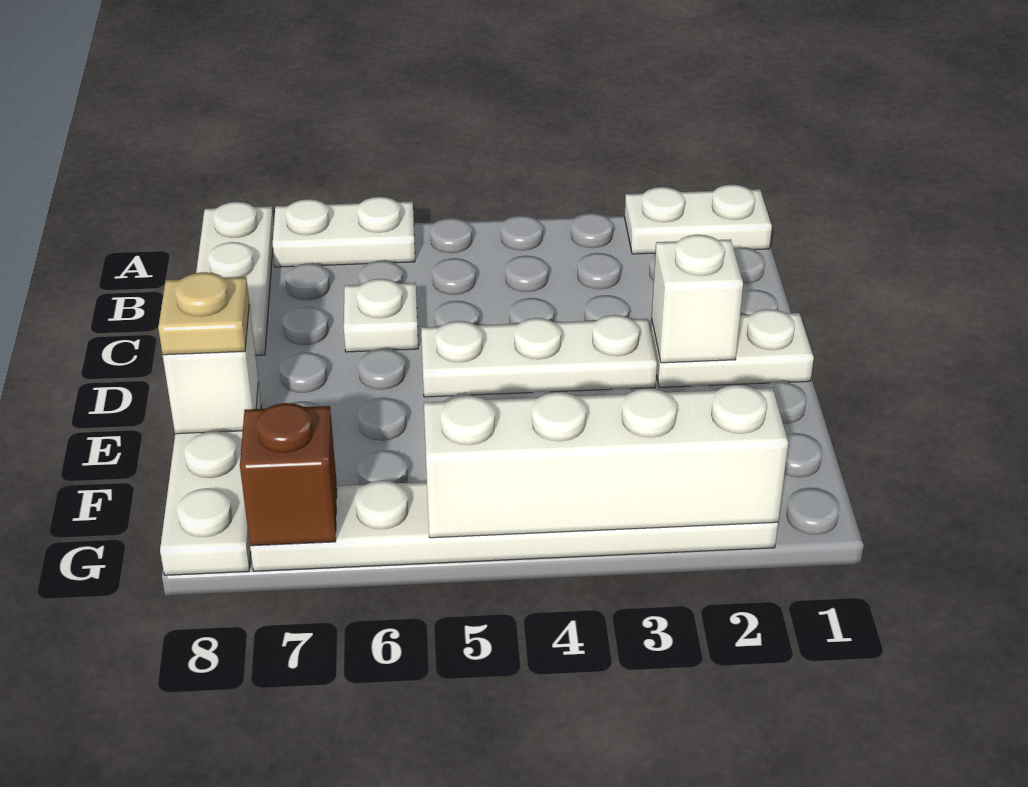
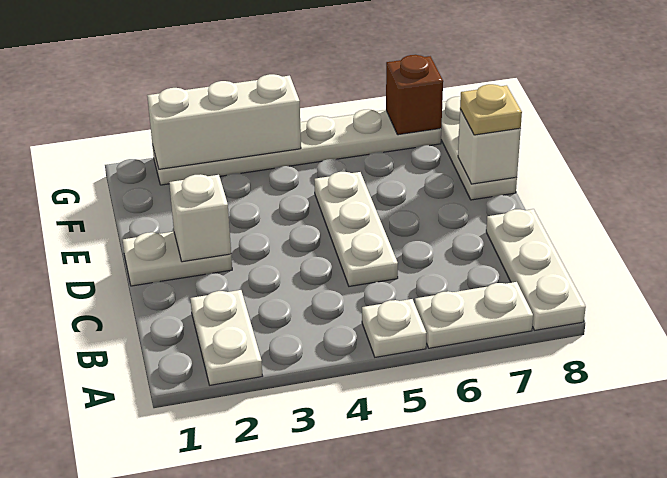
white 1x2 plate [624,185,772,254] -> white 1x2 plate turned to [190,290,262,385]
white 1x1 plate [344,279,418,352] -> white 1x1 plate moved to [362,299,427,357]
white 1x3 plate [421,315,657,397] -> white 1x3 plate turned to [314,172,398,286]
white 1x4 brick [424,385,788,538] -> white 1x3 brick [147,74,301,169]

